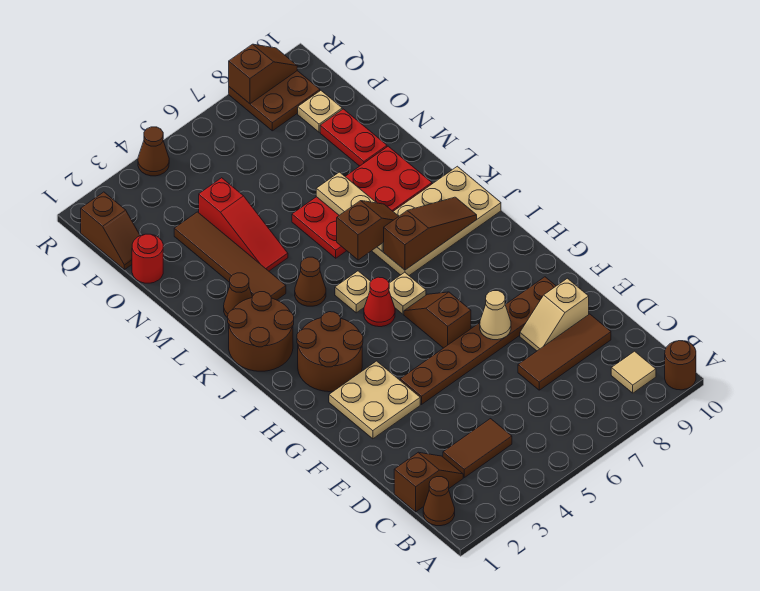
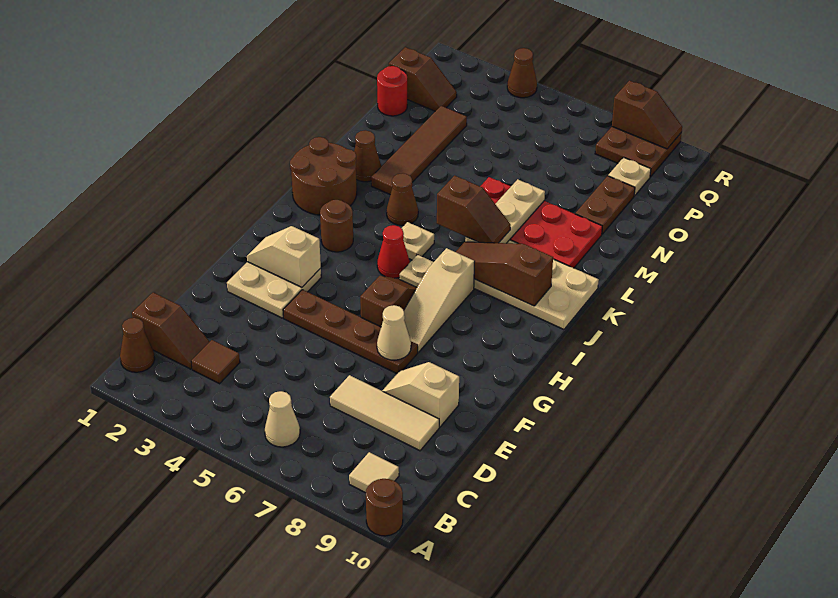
none -> tan 1x1 cone [265,391,300,447]
brown 1x2 tile [443,419,512,477] -> brown 1x1 tile [191,340,240,384]
brown 1x3 tile [518,314,611,390] -> tan 1x3 tile [330,375,439,451]
brown 1x6 plate [400,277,556,404] -> brown 1x4 plate [283,290,418,373]
none -> tan 1x2 slope [247,226,321,287]
none -> tan 1x3 slope [404,248,475,352]
brown 2x2 round brick [297,312,363,392] -> brown 1x1 round brick [320,200,353,252]
brown 1x3 slope [383,197,477,270] -> brown 1x3 slope turned to [456,242,553,306]
red 1x3 slope [199,178,288,271] -> none
red 1x2 plate [320,109,387,166] -> brown 1x2 plate [575,176,635,234]
brown 1x2 slope [81,192,140,270] -> brown 1x2 slope turned to [389,47,457,111]

